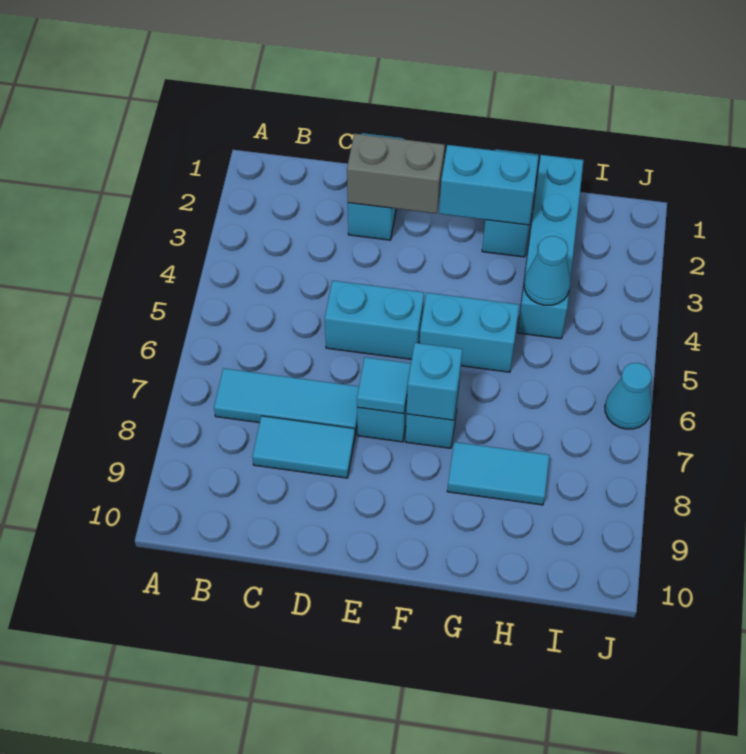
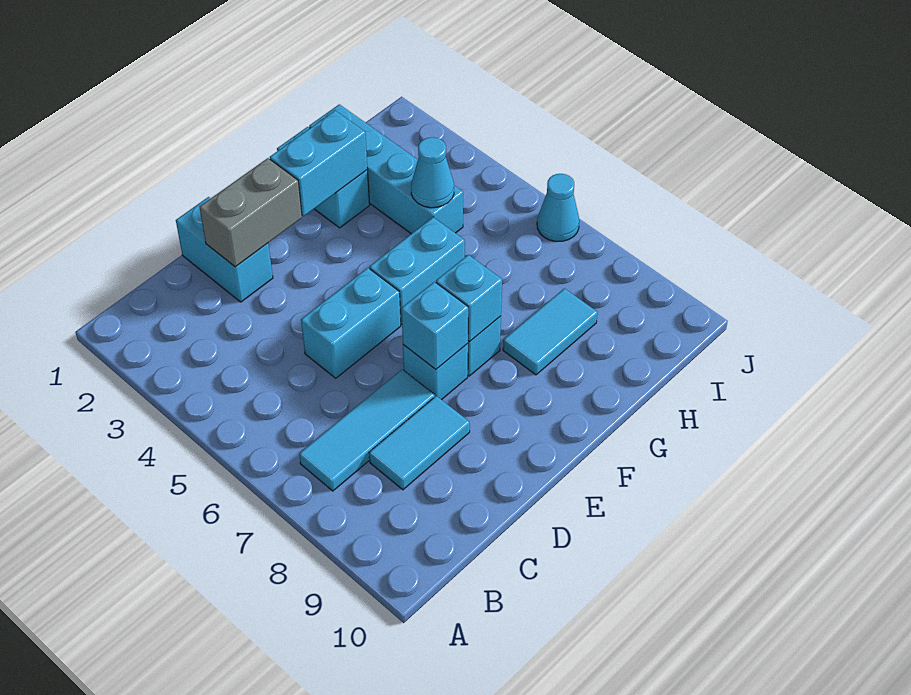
cyan 1x1 tile [357,357,411,414] -> cyan 1x1 brick [401,282,468,369]

